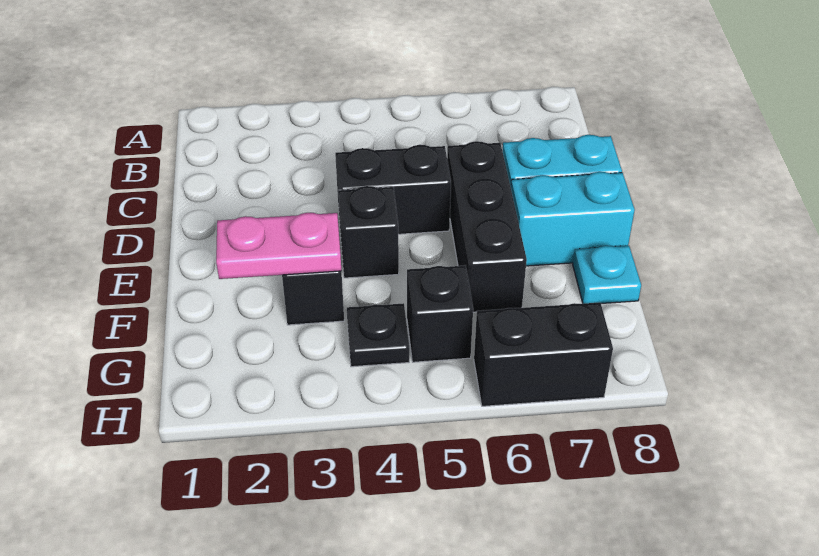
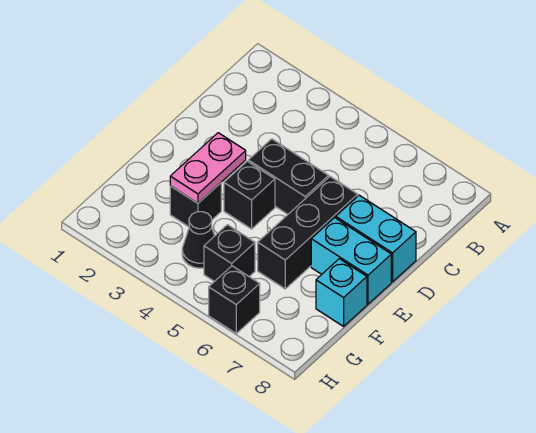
pink 1x2 plate [216,213,341,279] -> pink 1x2 plate turned to [170,133,246,203]
cyan 1x1 plate [573,246,641,304] -> cyan 1x1 brick [316,259,367,326]
black 1x1 plate [347,303,409,367] -> black 1x1 cone [182,212,215,268]
black 1x2 brick [474,302,613,406] -> black 1x1 brick [209,266,260,333]

